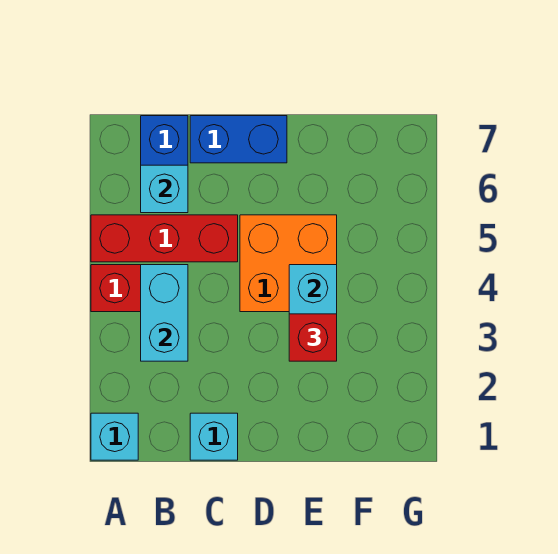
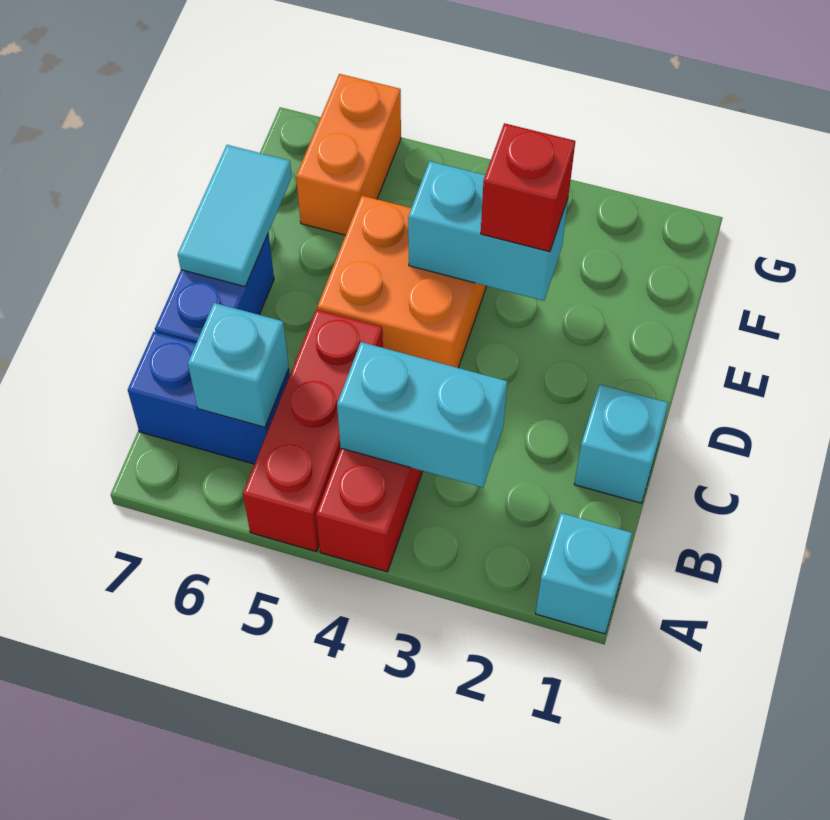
none -> cyan 1x2 tile [178,145,292,287]
none -> orange 1x2 brick [296,74,401,235]

